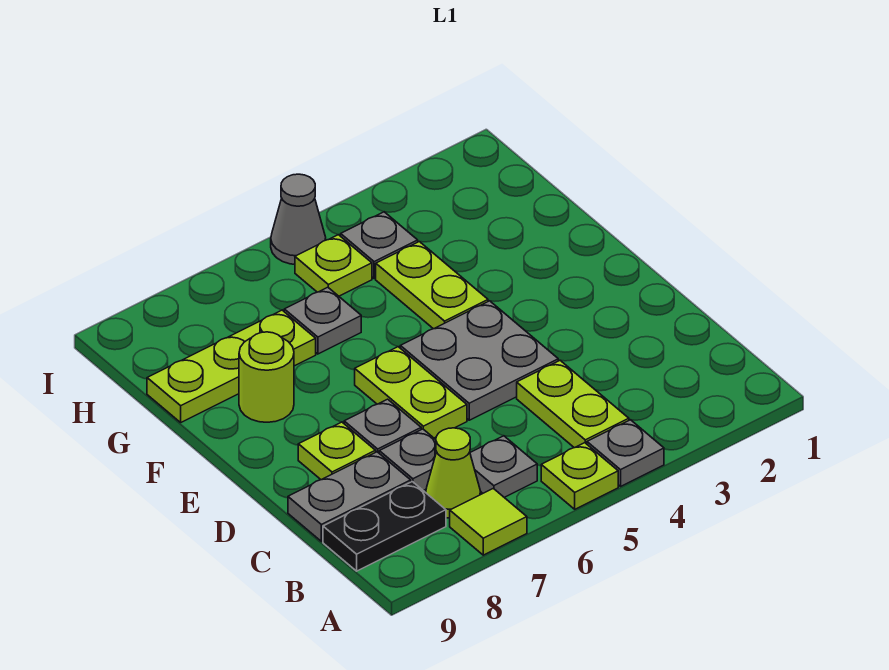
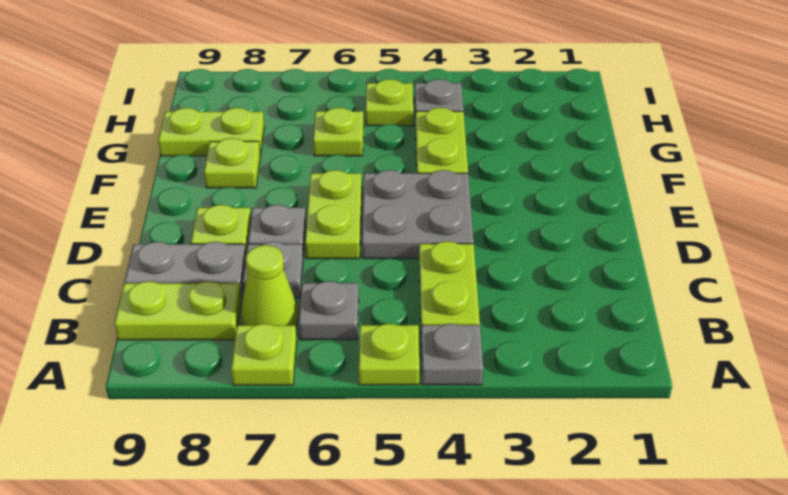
lime 1x1 tile [450,488,527,555] -> lime 1x1 plate [231,324,297,385]
black 1x2 plate [323,482,446,571] -> lime 1x2 plate [114,281,241,340]
lime 1x1 round brick [239,332,294,422] -> lime 1x1 plate [204,138,260,188]
grey 1x1 plate [284,287,361,354] -> lime 1x1 plate [313,108,364,156]
lime 1x3 plate [147,310,316,422] -> lime 1x2 plate [158,108,264,156]
grey 1x1 cone [271,174,326,264] -> none

